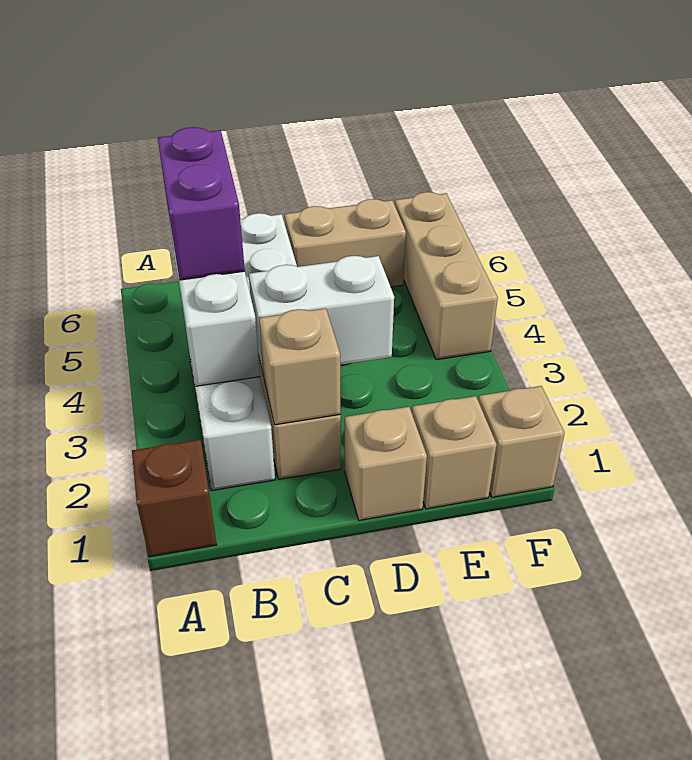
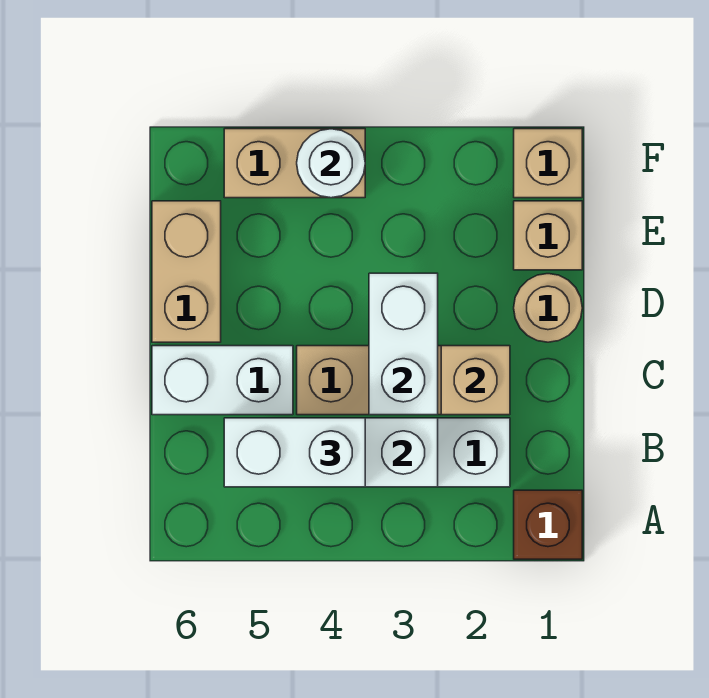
purple 1x2 brick [158,127,245,280] -> white 1x2 brick [224,418,365,487]
tan 1x1 brick [345,407,427,520] -> tan 1x1 round brick [514,274,582,342]
tan 1x3 brick [395,192,498,360] -> tan 1x2 brick [224,129,365,198]
none -> white 1x1 round brick [297,129,365,198]

